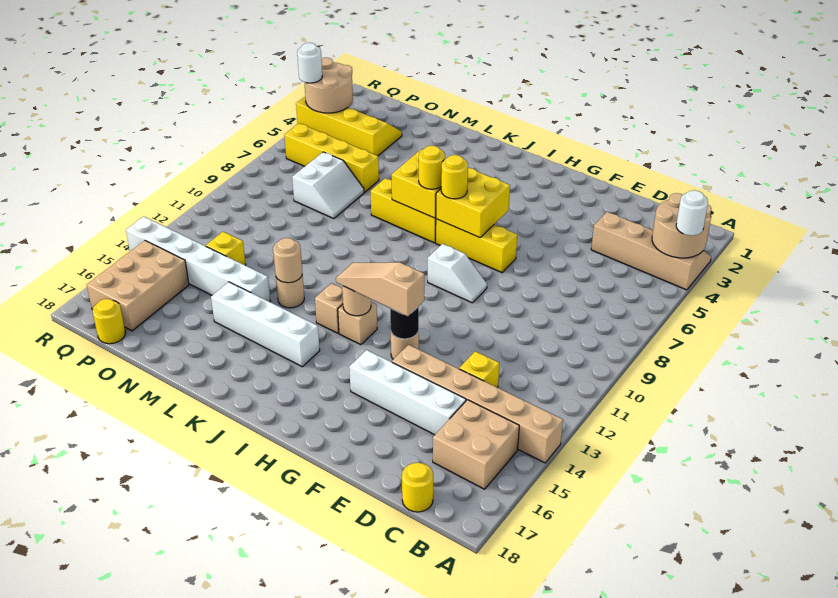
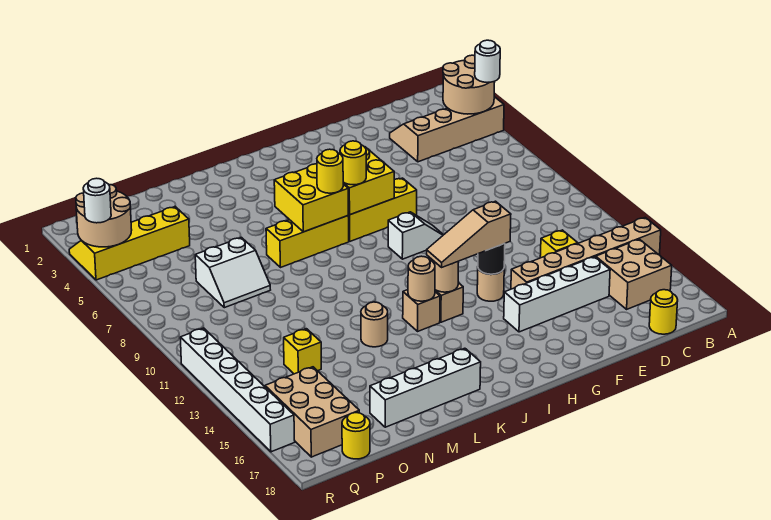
white 1x4 brick [211,282,320,367] -> white 1x4 brick moved to [370,348,481,427]
tan 1x1 round brick [273,238,302,283] -> tan 1x1 round brick moved to [408,256,435,301]
white 1x6 brick [126,217,270,302] -> white 1x6 brick turned to [180,328,295,452]
yellow 1x4 brick [284,123,379,192] -> none
white 2x2 slope [292,152,364,219] -> white 2x2 slope turned to [195,238,270,308]

